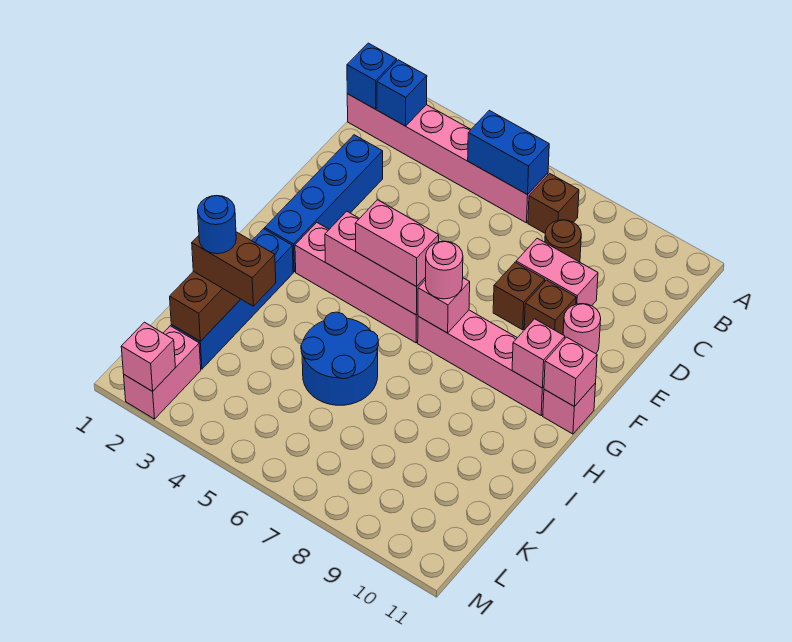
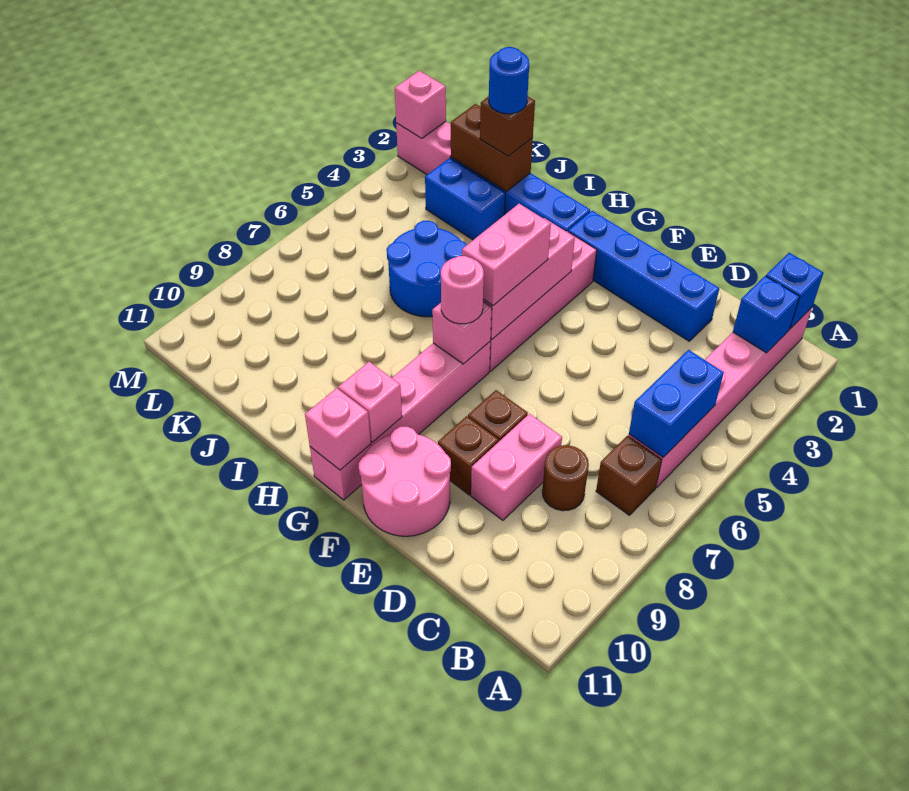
pink 1x1 round brick [563,304,601,354] -> pink 2x2 round brick [359,427,451,536]
brown 1x2 brick [192,232,276,306] -> brown 1x1 brick [480,96,535,156]
none -> blue 1x2 brick [425,158,505,240]

